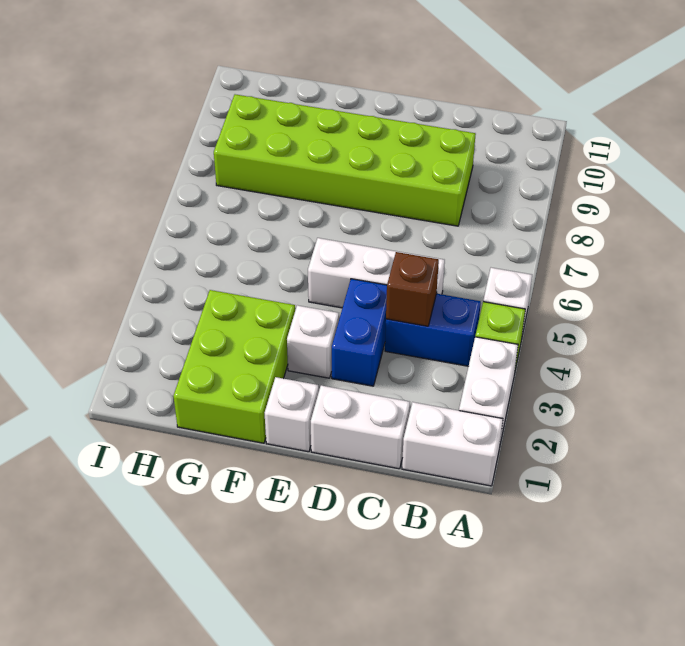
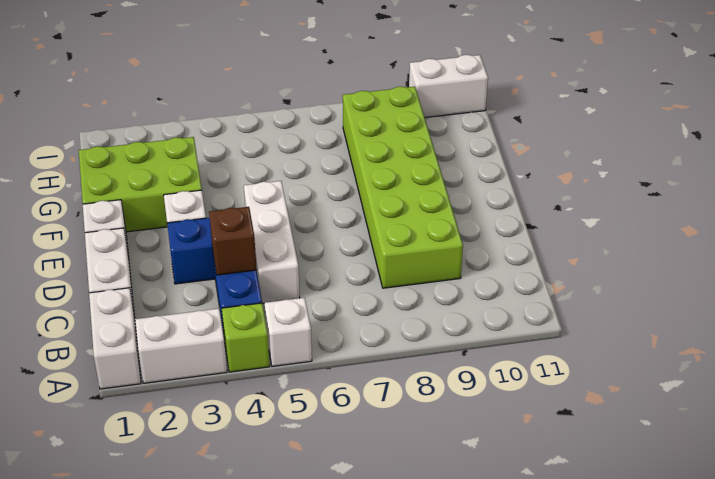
none -> white 1x2 brick [409,55,488,118]

